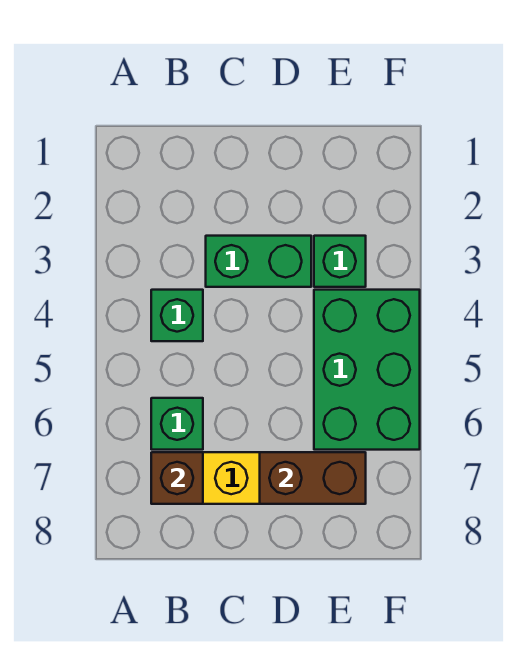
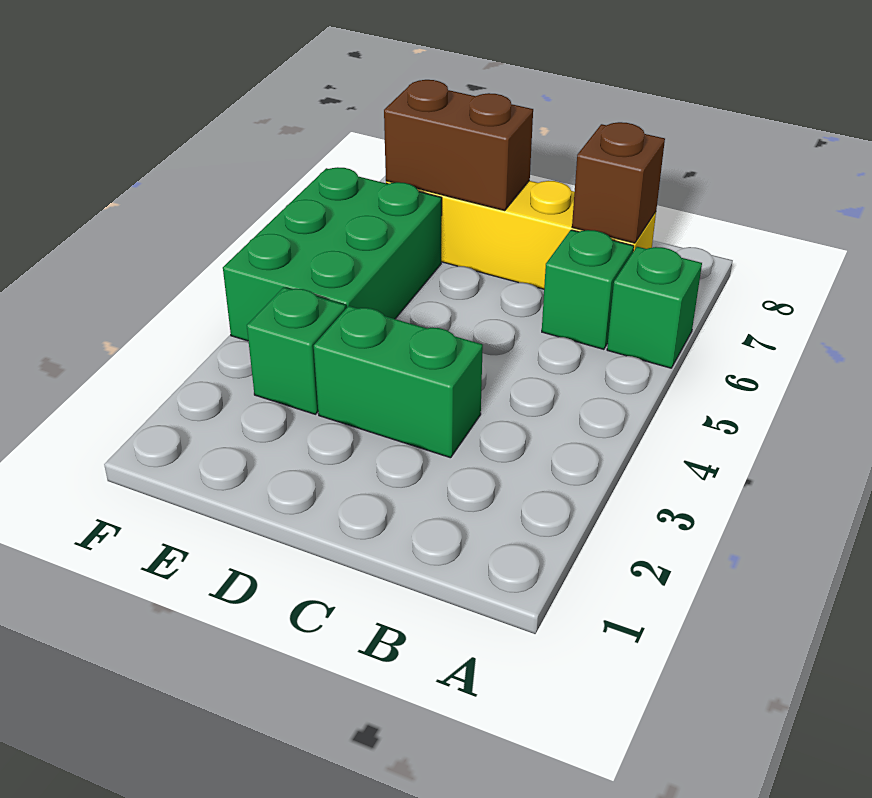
green 1x1 brick [151,290,203,341] -> green 1x1 brick moved to [607,247,702,368]

